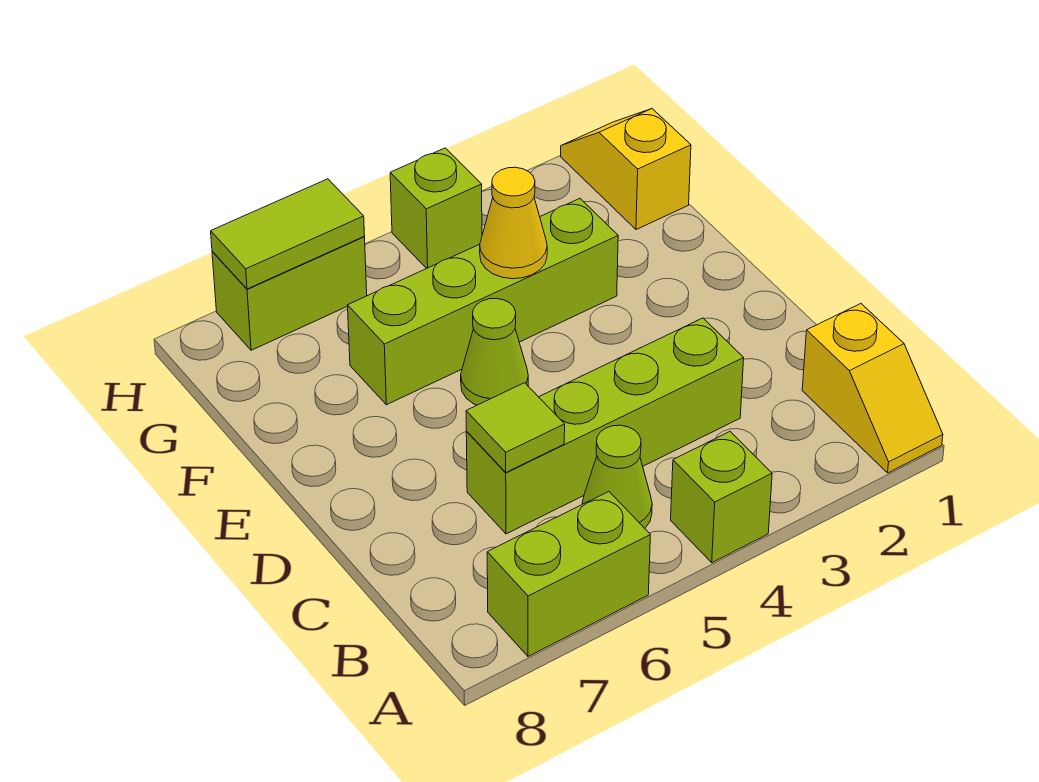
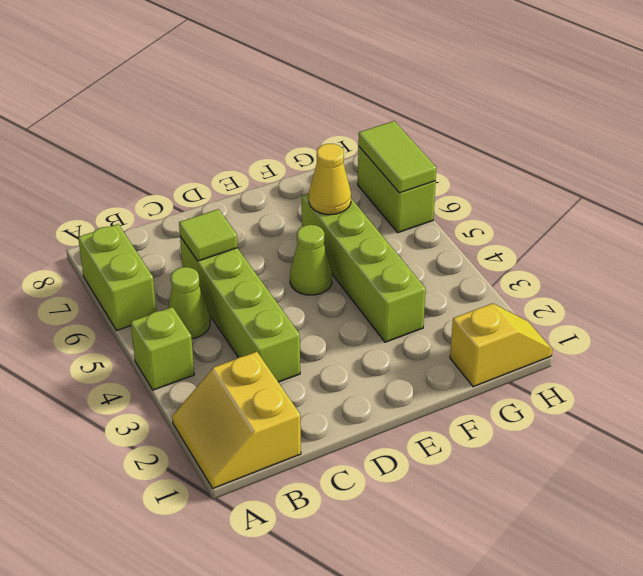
yellow 1x2 slope [802,304,943,473] -> yellow 2x2 slope [172,352,301,488]
yellow 1x1 cone [480,167,547,279] -> yellow 1x1 cone moved to [309,144,351,215]
lime 1x1 brick [390,148,482,268] -> none

